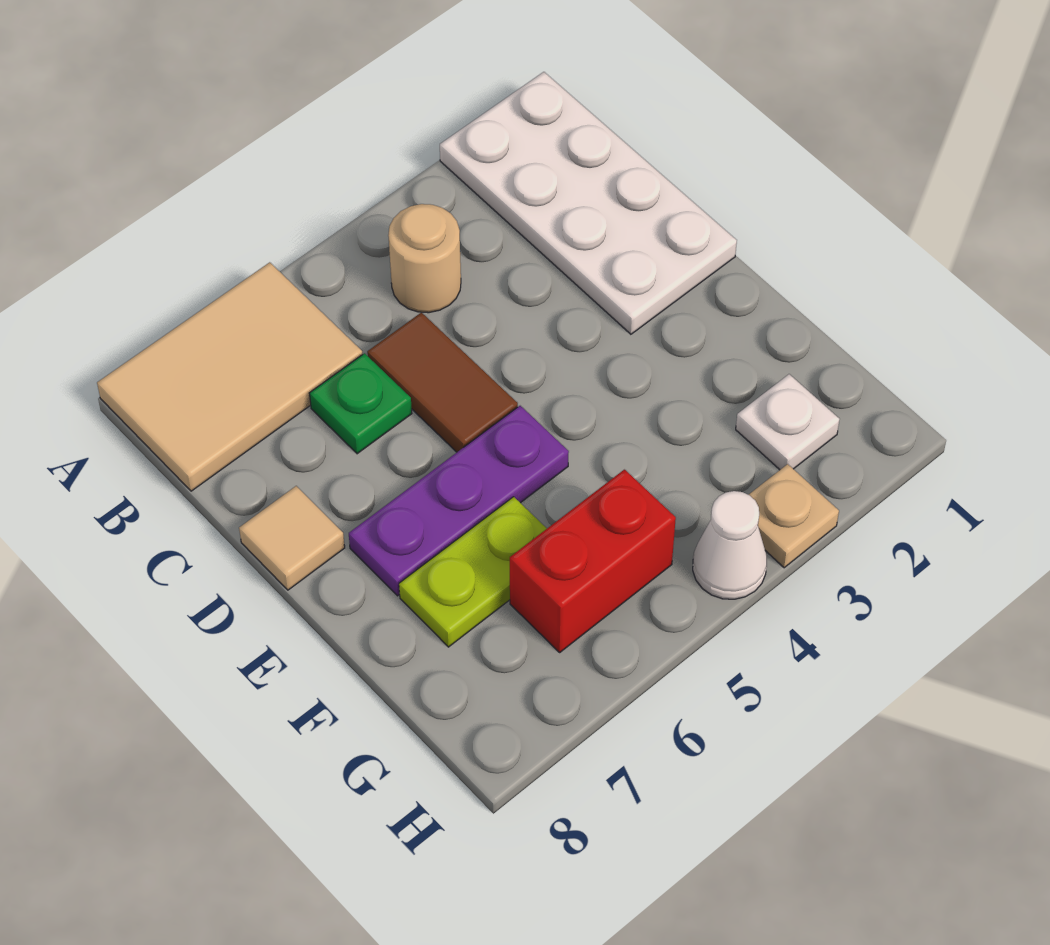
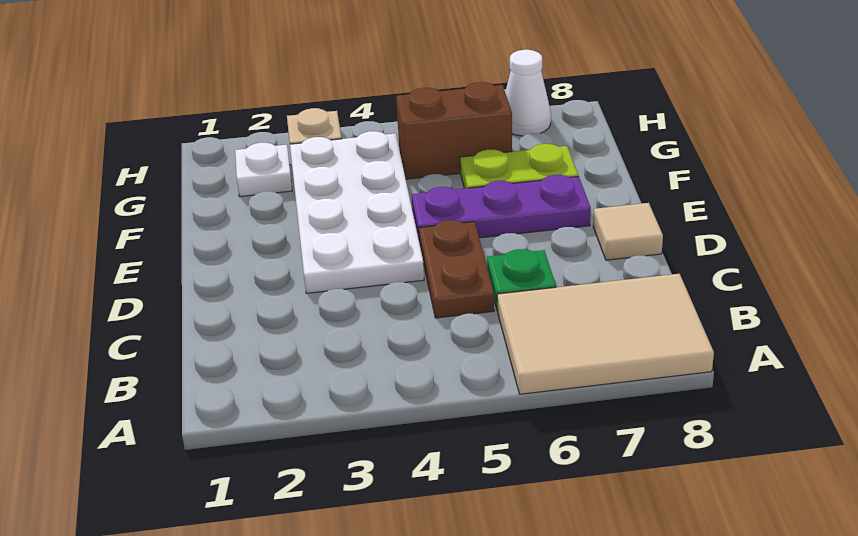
white 2x4 plate [440,72,737,334] -> white 2x4 plate moved to [290,131,424,293]
tan 1x1 round brick [388,204,461,313] -> none
brown 1x2 tile [367,312,518,452] -> brown 1x2 plate [419,220,494,318]
red 1x2 brick [510,470,676,652] -> brown 1x2 brick [396,82,512,179]
white 1x1 cone [693,491,767,599] -> white 1x1 cone moved to [505,50,551,136]

